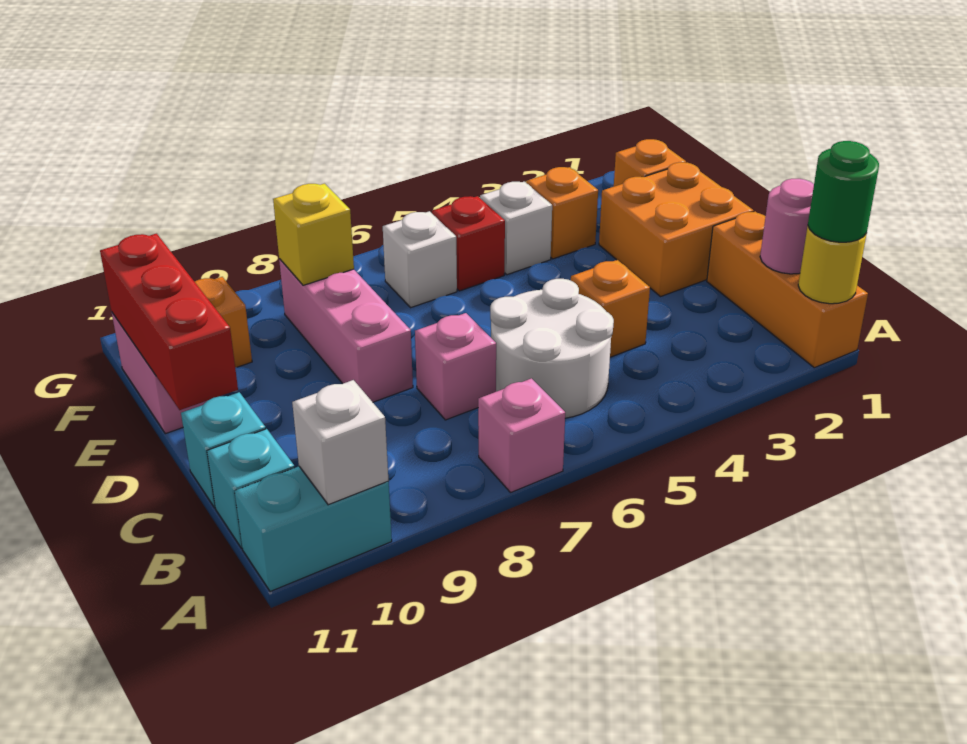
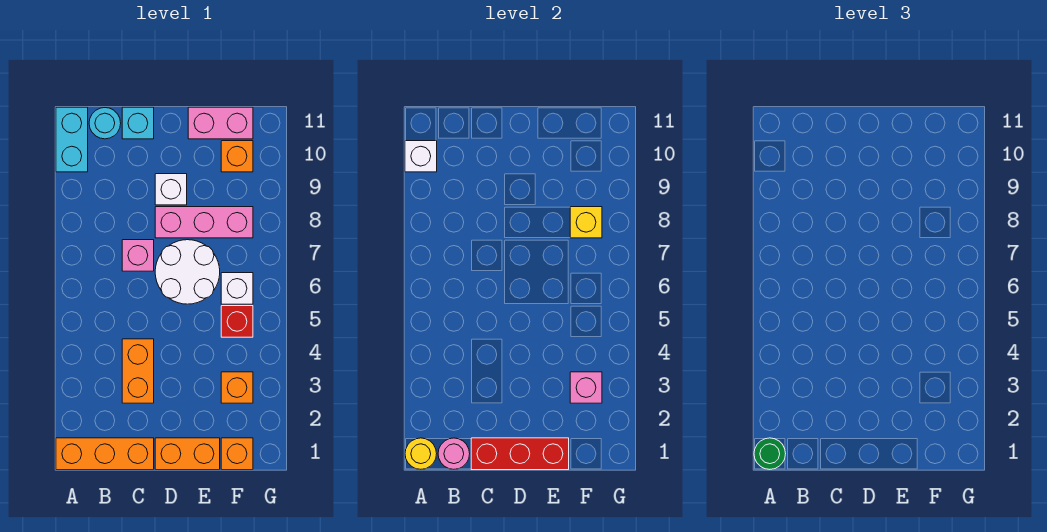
pink 1x1 brick [478,378,565,492] -> pink 1x1 brick moved to [570,372,602,403]
white 2x2 round brick [490,279,614,418] -> white 2x2 round brick moved to [155,240,220,304]
cyan 1x1 brick [207,429,295,548] -> cyan 1x1 round brick [89,108,121,139]
orange 1x1 brick [571,260,650,357] -> orange 1x2 brick [122,339,154,403]
orange 2x2 brick [599,162,754,296] -> orange 1x2 brick [155,438,220,470]
red 1x3 brick [100,234,238,410] -> red 1x3 brick moved to [471,438,569,470]
white 1x1 brick [480,182,552,275] -> white 1x1 brick moved to [155,174,187,205]

